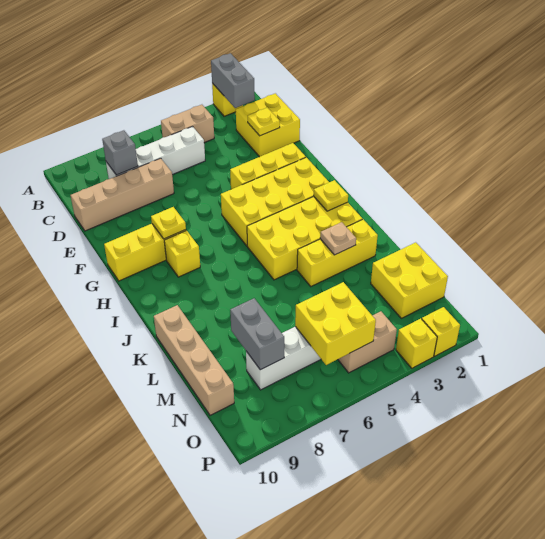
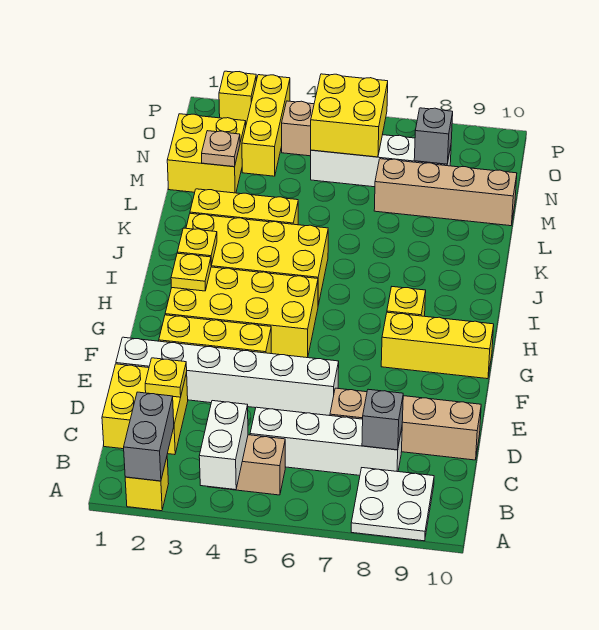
none -> white 1x2 brick [199,401,248,490]
none -> white 2x2 plate [351,468,434,541]
none -> white 1x6 brick [116,337,339,416]
yellow 1x1 plate [151,207,186,239] -> yellow 1x1 plate moved to [171,253,211,291]
tan 1x1 plate [320,222,356,255] -> tan 1x1 plate moved to [202,131,240,167]
tan 1x4 brick [154,305,234,415] -> tan 1x4 brick turned to [374,159,517,226]
grey 1x2 brick [230,298,284,370] -> grey 1x1 brick [414,108,453,164]
yellow 1x1 brick [396,319,437,368] -> yellow 1x3 brick [242,75,290,176]

